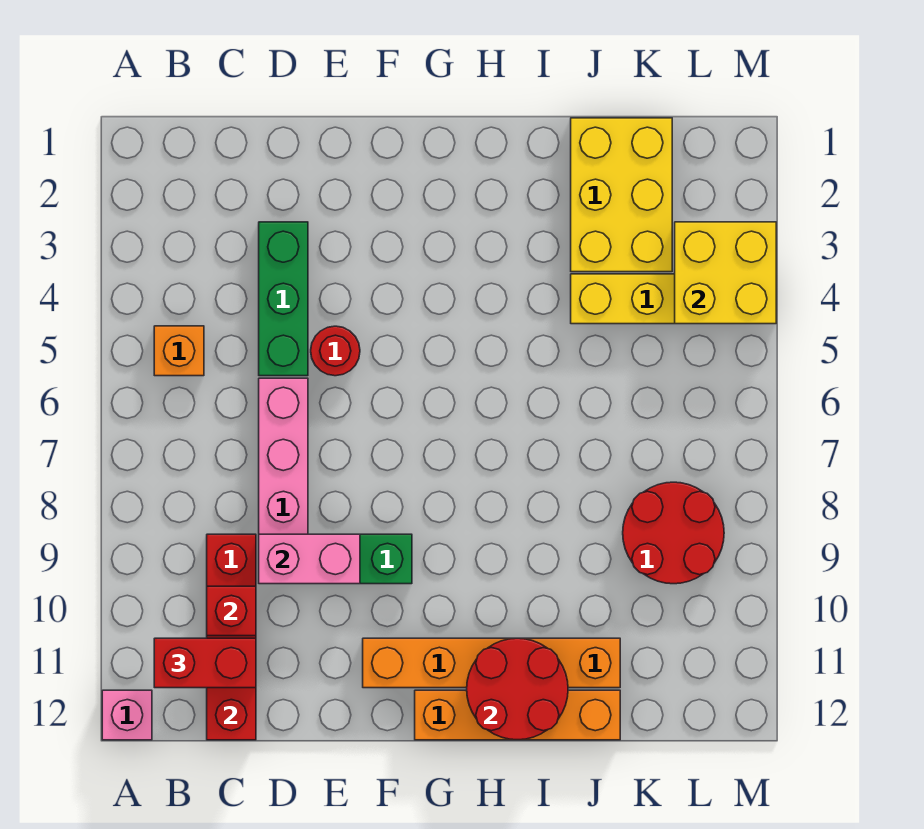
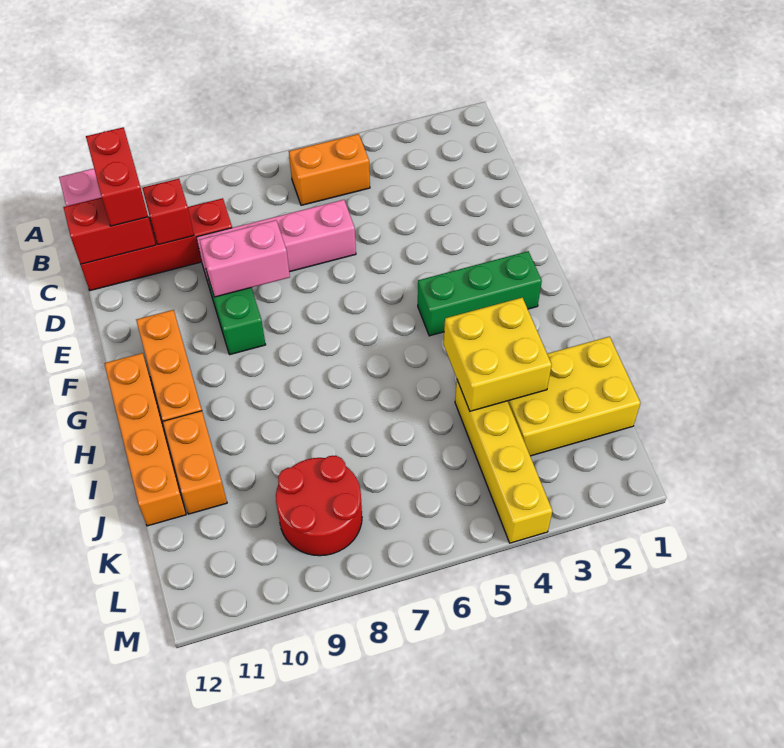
orange 1x1 brick [154,326,204,376] -> orange 1x2 brick [289,134,370,205]
green 1x3 brick [259,222,308,376] -> green 1x3 brick moved to [418,251,542,336]
pink 1x2 brick [259,534,360,584] -> pink 1x2 brick turned to [200,220,290,297]
red 1x1 round brick [311,326,360,376] -> none
red 2x2 round brick [467,638,568,740] -> none
yellow 2x2 brick [675,222,776,324] -> yellow 2x2 brick moved to [444,298,552,411]

